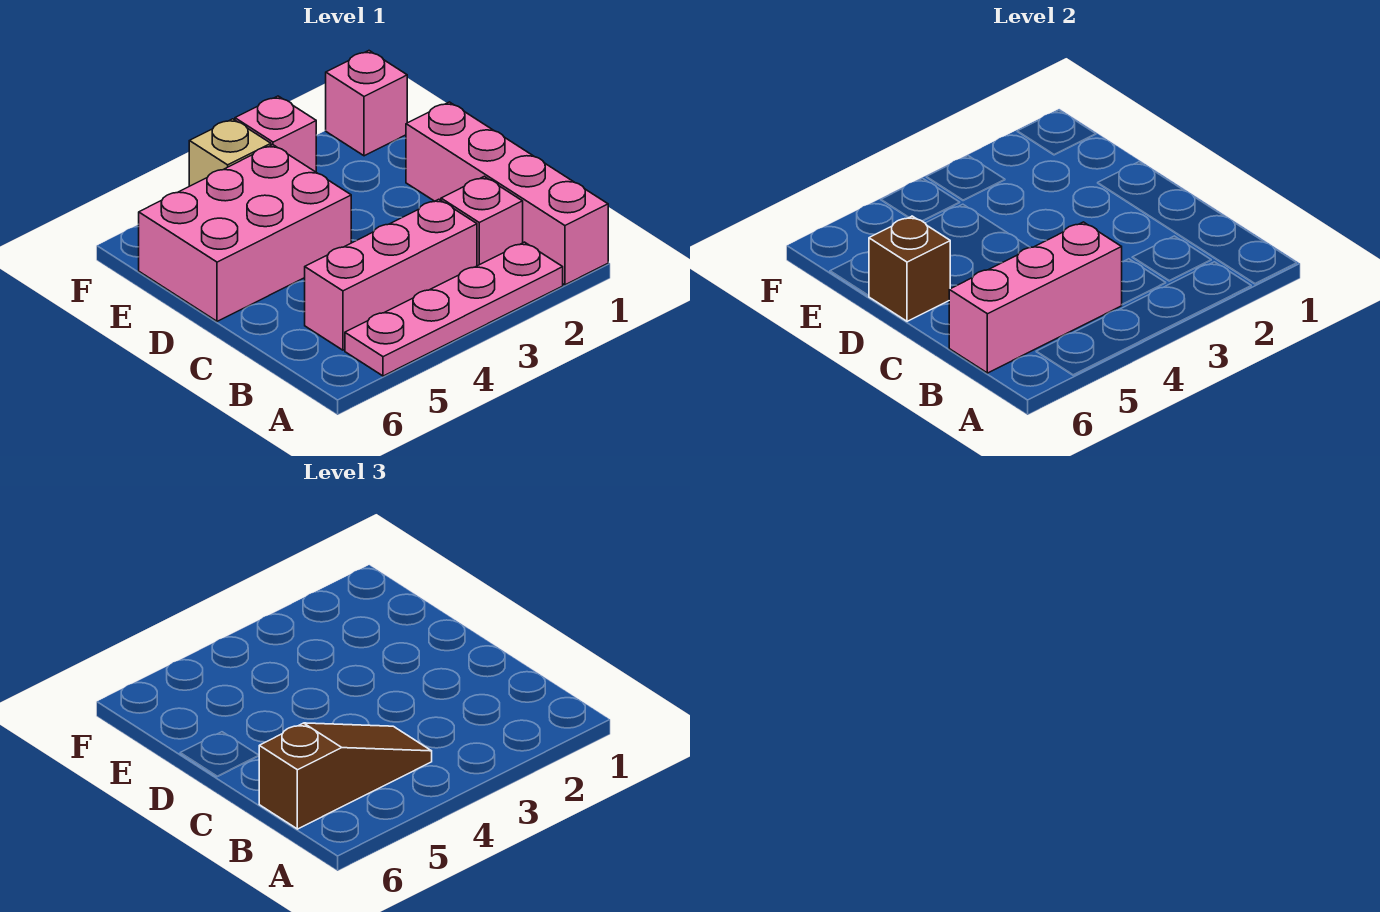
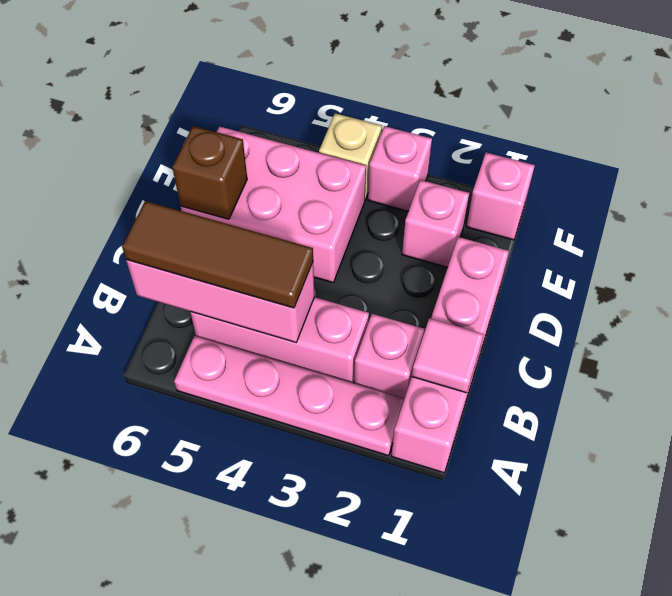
none -> pink 1x1 tile [412,318,484,393]
brown 1x3 slope [259,723,432,829] -> brown 1x3 tile [122,201,313,308]
none -> pink 1x1 brick [402,180,469,268]

